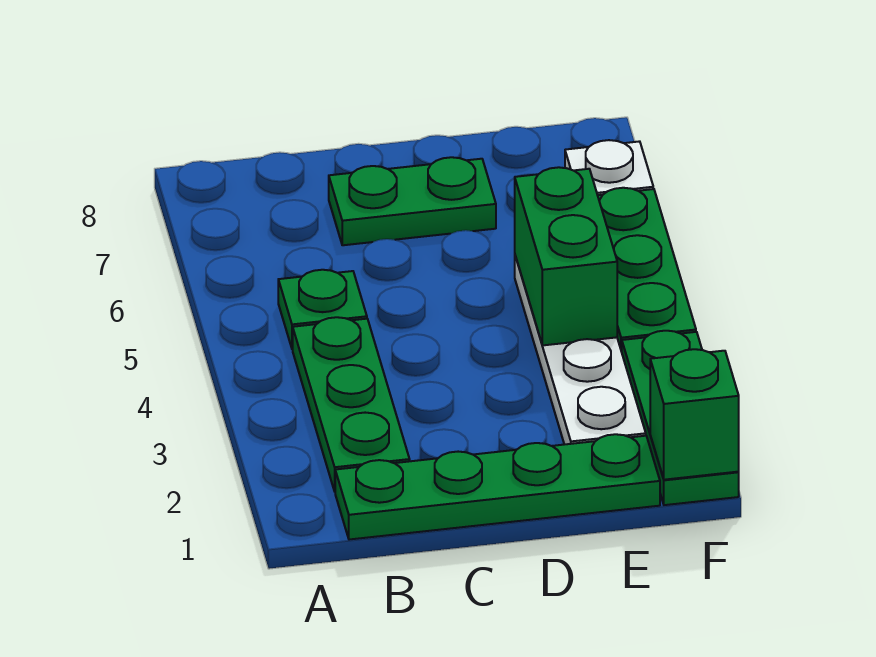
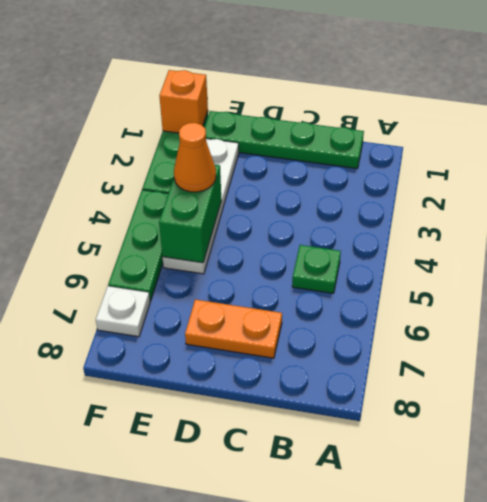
green 1x3 plate [293,317,410,491] -> none
green 1x2 plate [329,157,496,245] -> orange 1x2 plate [185,299,282,358]
none -> orange 1x1 cone [174,123,216,192]
green 1x1 brick [650,349,739,480] -> orange 1x1 brick [159,70,208,133]

